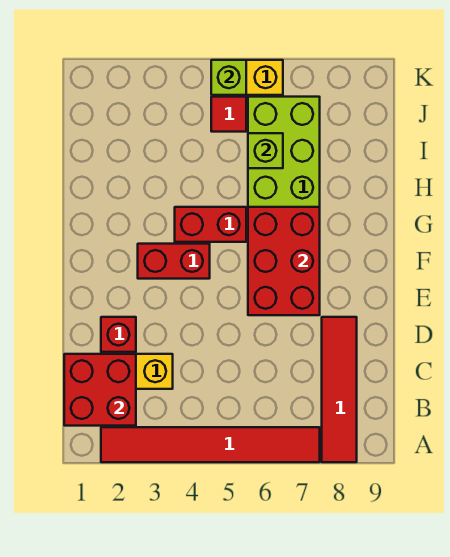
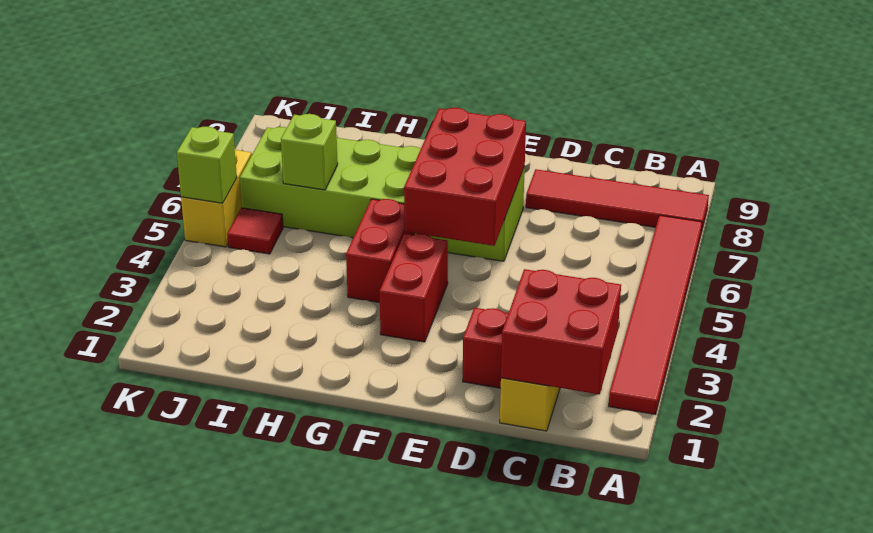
red 2x3 brick [248,207,320,315] -> red 2x3 brick turned to [404,108,526,246]

